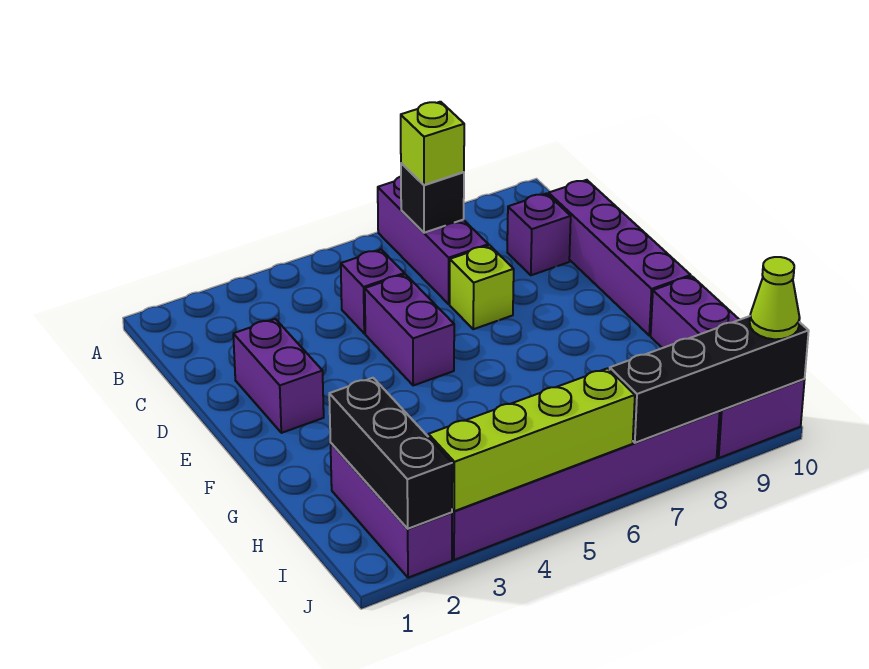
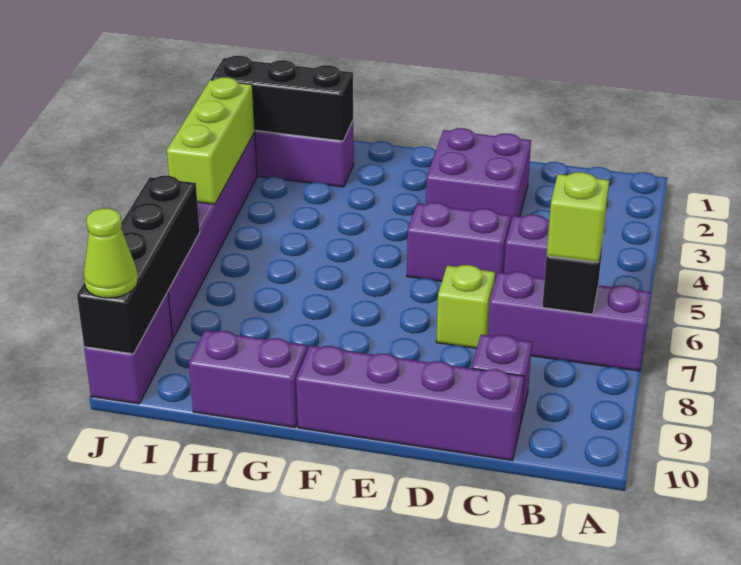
purple 1x2 brick [233,319,324,433] -> purple 2x2 brick [426,128,531,225]
lime 1x4 brick [428,368,635,511] -> lime 1x3 brick [167,77,255,204]

